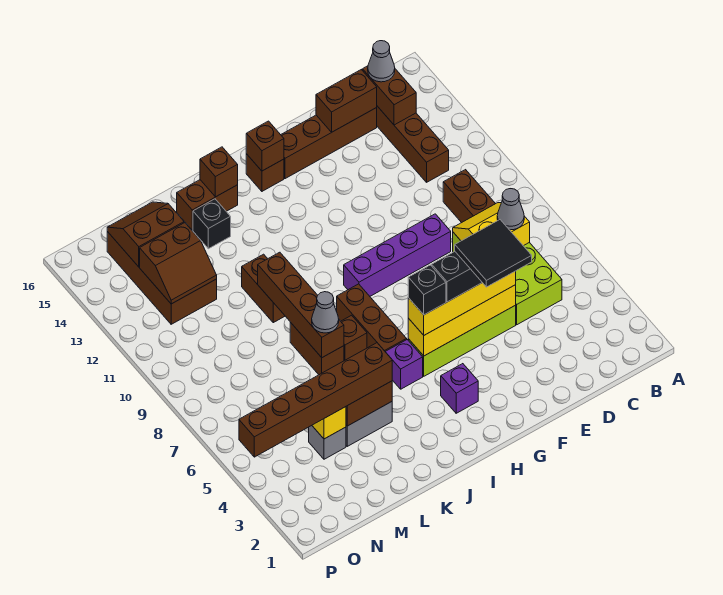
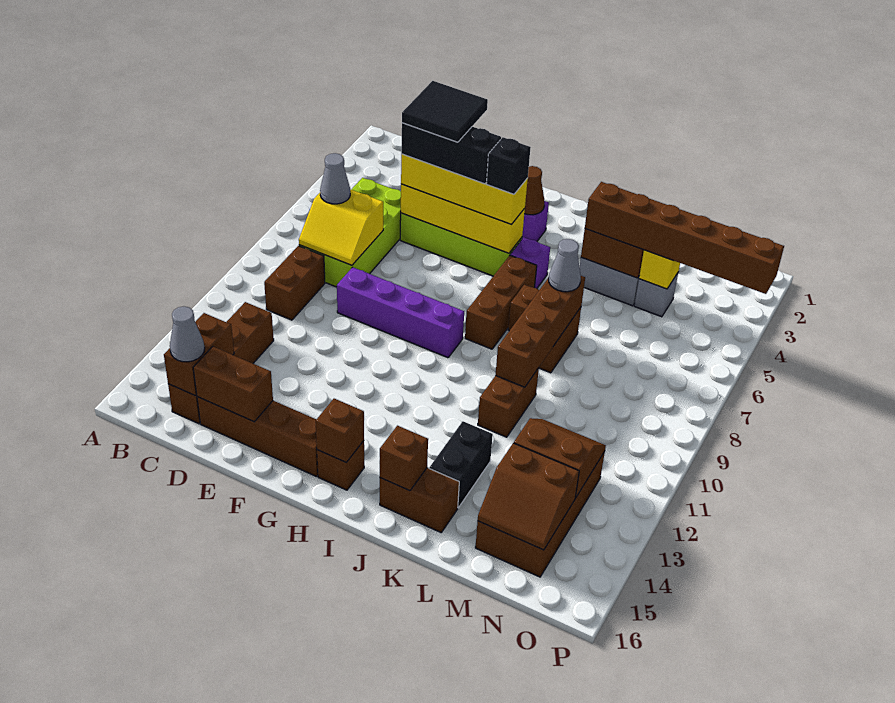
none -> brown 1x1 cone [524,166,545,215]
black 1x1 brick [193,199,231,249] -> black 1x2 brick [429,421,493,508]

